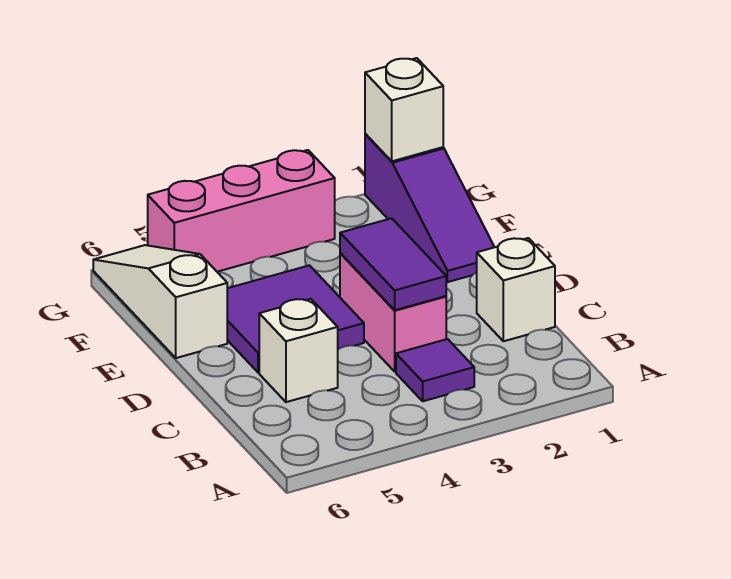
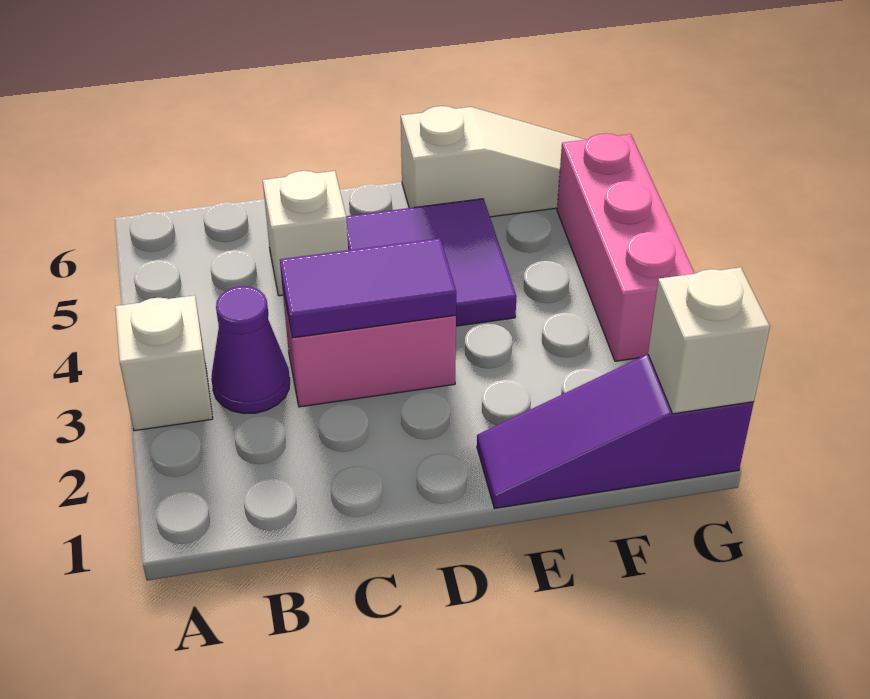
purple 1x1 tile [396,339,474,401] -> purple 1x1 cone [211,286,290,413]
white 1x1 brick [477,238,555,341] -> white 1x1 brick moved to [115,295,213,431]

